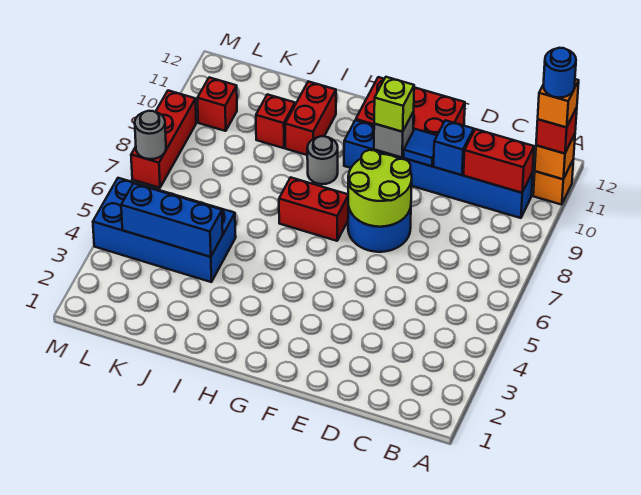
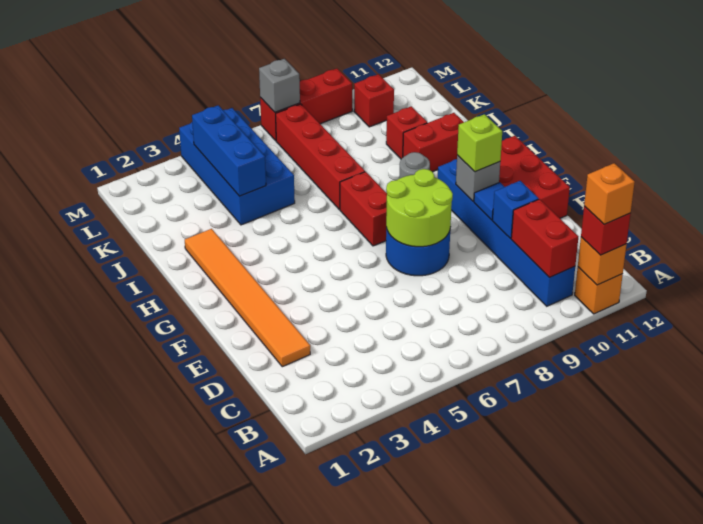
blue 1x1 round brick [543,48,576,98] -> none
none -> orange 1x6 tile [185,229,310,367]
none -> red 1x4 brick [276,104,365,210]
grey 1x1 round brick [135,111,166,159] -> grey 1x1 brick [259,59,300,112]

